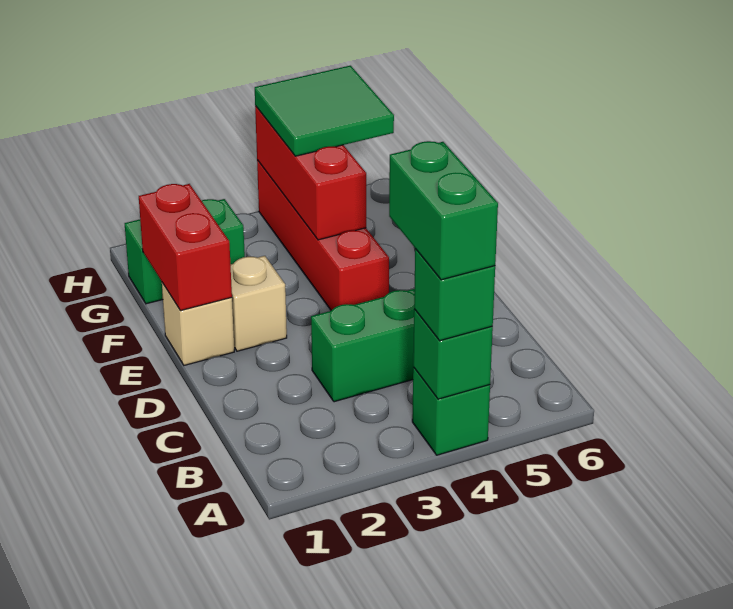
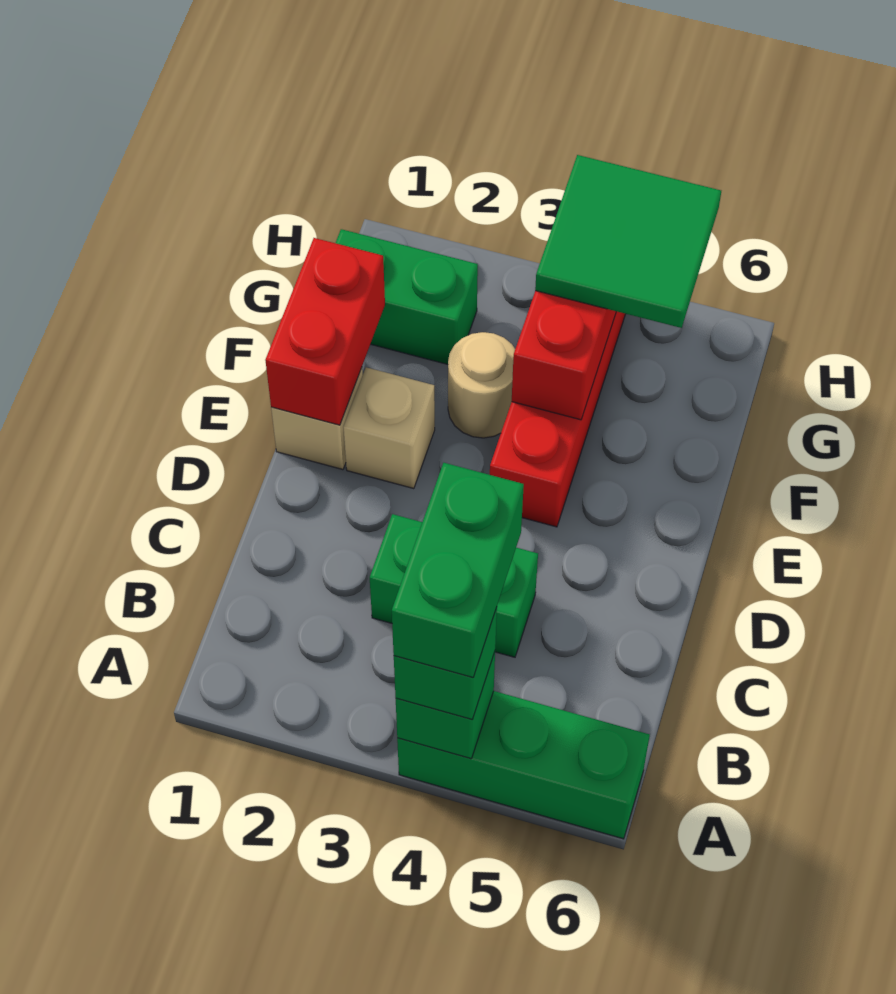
green 1x1 brick [412,367,490,455] -> green 1x3 brick [397,691,650,839]
none -> tan 1x1 round brick [448,332,515,438]

